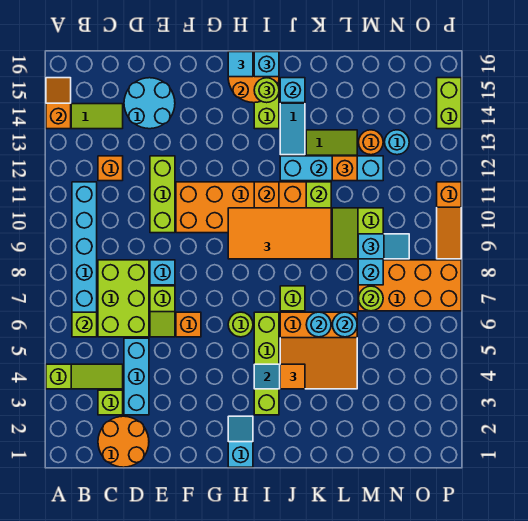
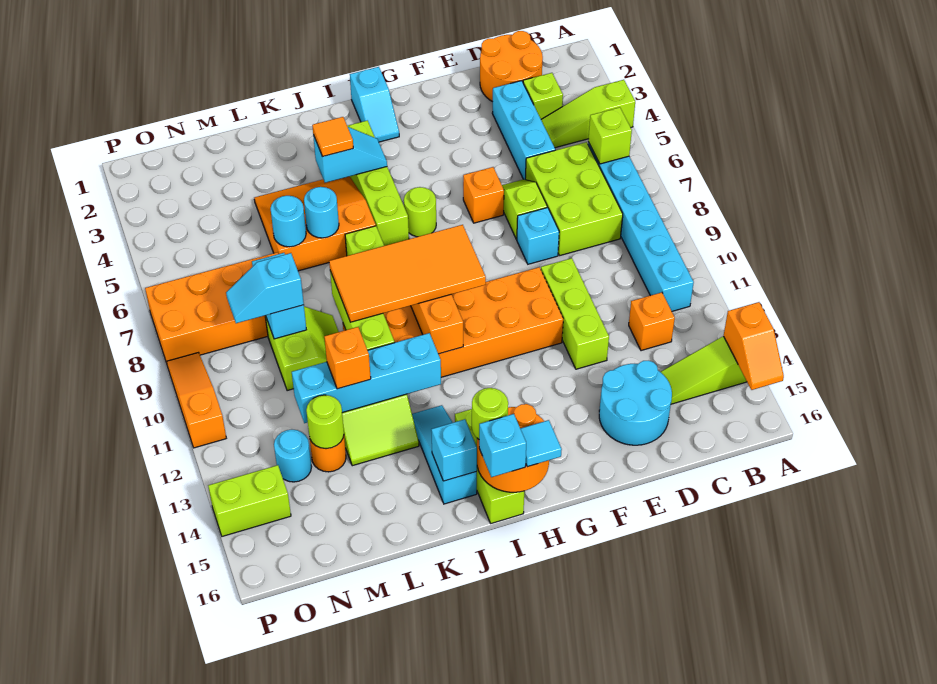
lime 1x1 round brick [358,286,383,311] -> lime 1x1 round brick moved to [306,395,344,449]
lime 1x2 brick [437,78,461,129] -> lime 1x2 brick turned to [208,465,291,536]

